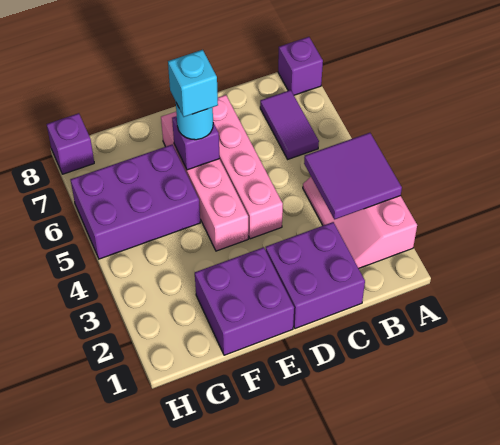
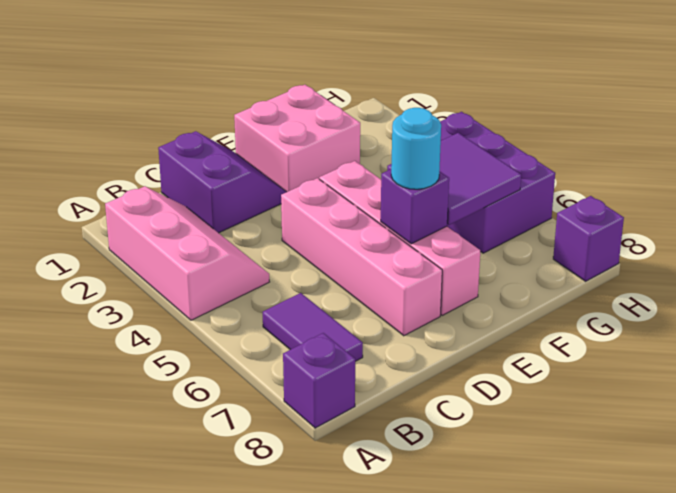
purple 2x2 tile [304,133,402,219] -> purple 2x2 tile moved to [387,133,521,225]
purple 2x2 brick [266,222,365,329] -> purple 2x2 slope [158,131,286,233]
purple 2x2 brick [195,247,294,355] -> pink 2x2 brick [234,85,360,192]
cyan 1x1 brick [168,50,218,117] -> none
purple 2x3 brick [70,145,200,259] -> purple 2x3 brick turned to [440,112,555,253]

